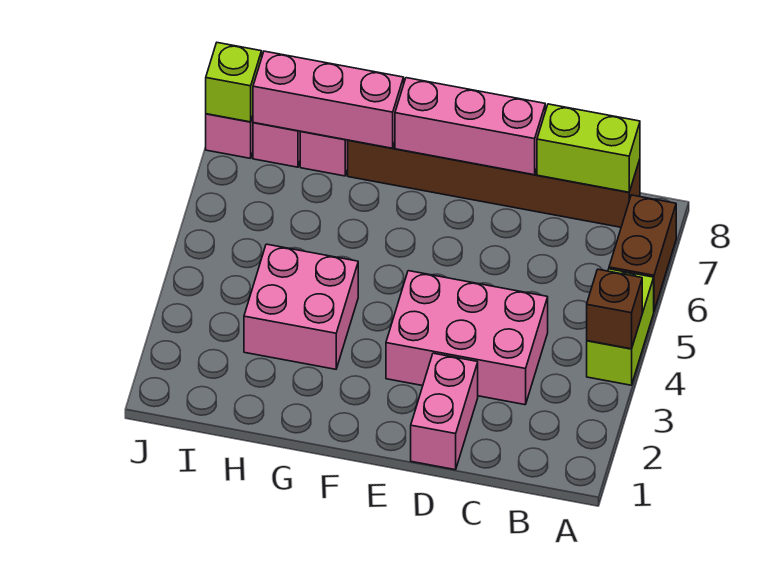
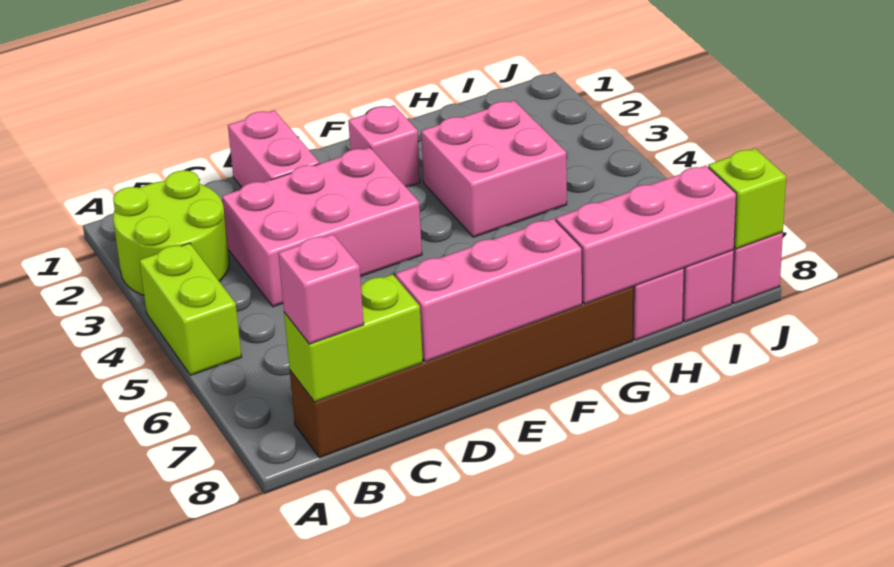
none -> lime 2x2 round brick [113,170,229,295]
brown 1x1 brick [587,269,642,349] -> none
brown 1x2 brick [609,195,676,311] -> none
none -> pink 1x1 brick [278,234,364,344]
none -> pink 1x1 brick [348,105,420,187]

